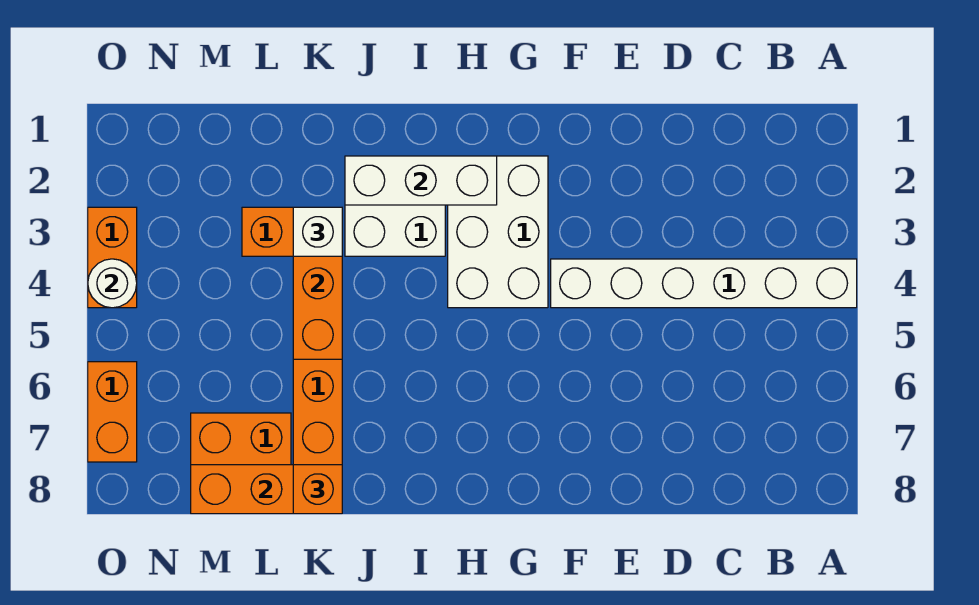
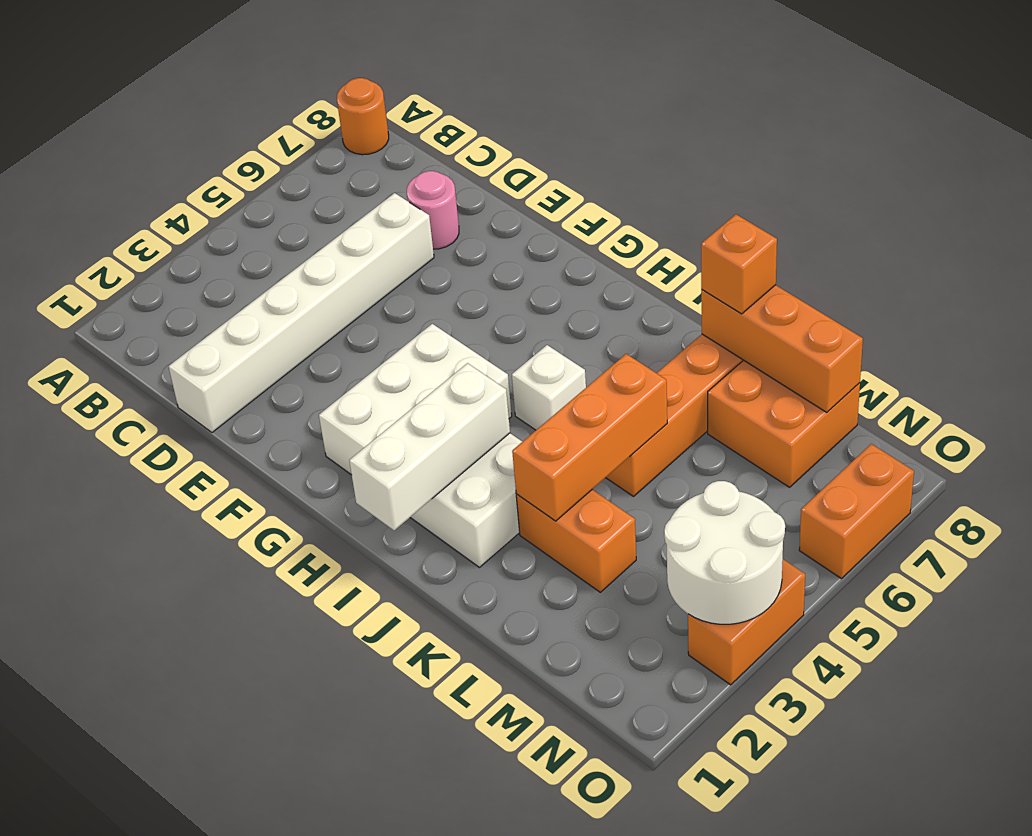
white 1x6 brick [551,259,857,308] -> white 1x6 brick turned to [168,193,434,432]
none -> orange 1x1 round brick [337,78,389,155]
none -> pink 1x1 round brick [407,171,459,249]
white 1x3 brick [345,156,497,205] -> white 1x3 brick turned to [349,363,510,530]
white 1x1 brick [293,207,342,256] -> white 1x1 brick moved to [512,345,586,430]
white 1x1 round brick [88,259,137,308] -> white 2x2 round brick [664,481,785,624]

